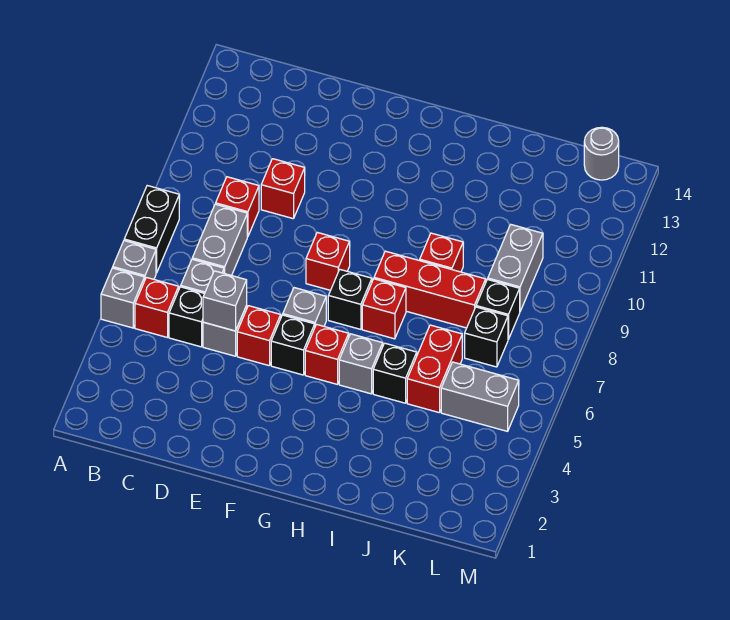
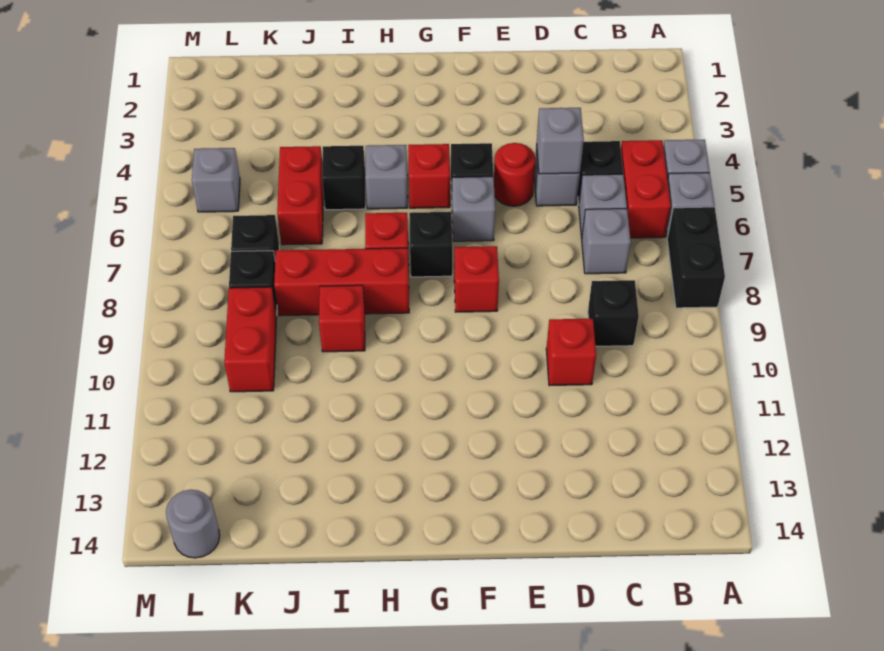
red 1x1 brick [135,277,179,337] -> red 1x2 brick [621,140,671,238]
grey 1x2 brick [192,204,247,276] -> grey 1x1 brick [582,209,631,274]
red 1x1 brick [216,177,259,237] -> black 1x1 brick [588,280,639,346]
red 1x1 brick [237,306,281,366] -> red 1x1 round brick [494,143,536,206]
grey 1x2 brick [441,362,519,431] -> grey 1x1 brick [192,148,240,212]
grey 1x2 brick [488,225,543,311] -> red 1x2 brick [224,287,277,392]

